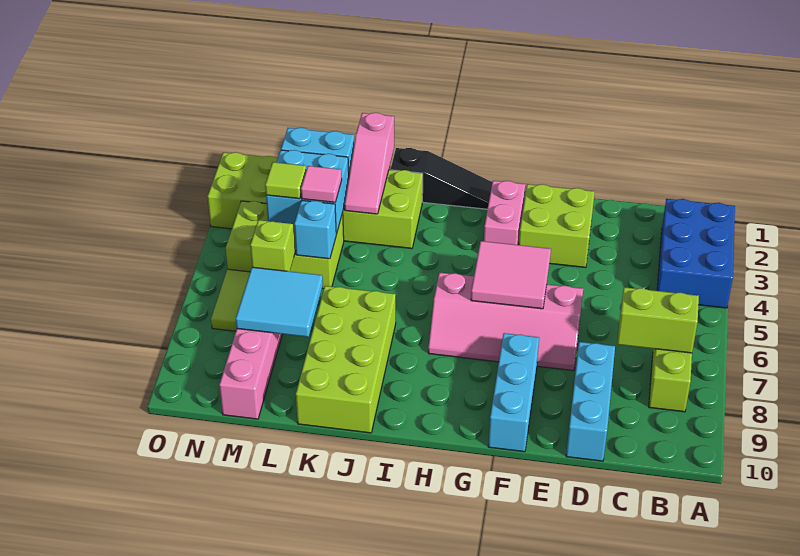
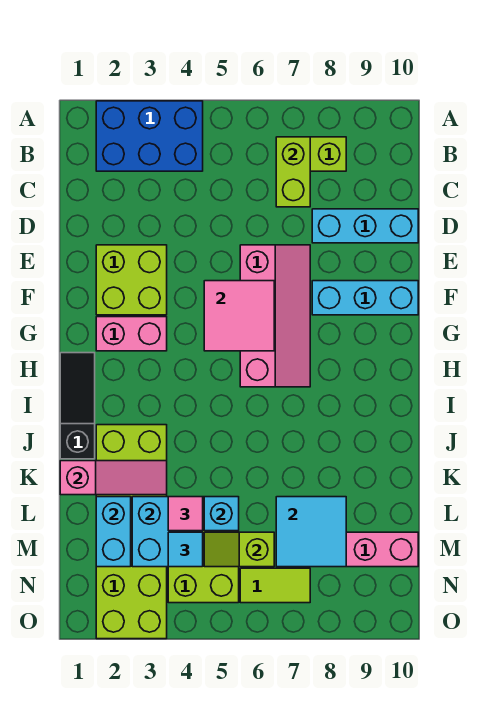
lime 2x4 brick [296,286,396,433] -> none
lime 1x1 tile [265,162,306,199] -> cyan 1x1 tile [168,532,203,567]

